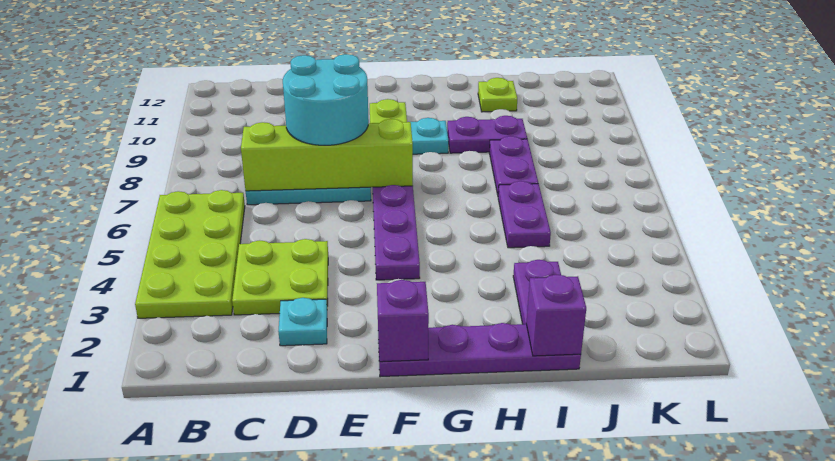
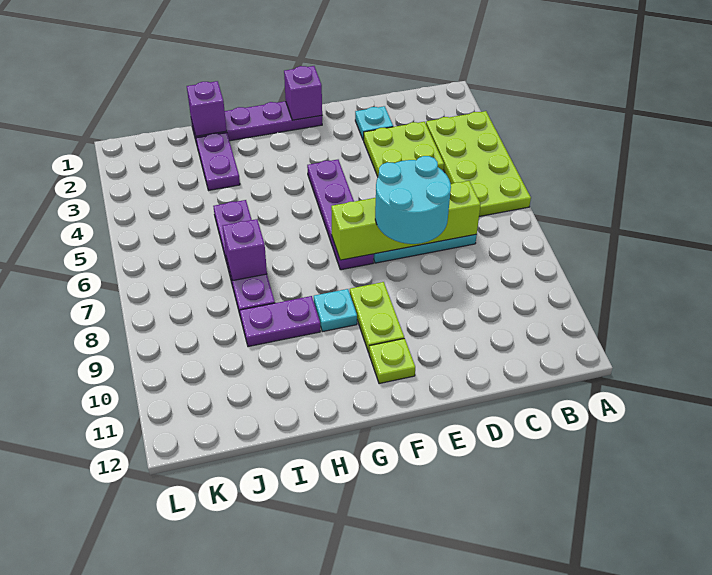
none -> purple 1x1 brick [223,219,267,281]
lime 1x1 plate [478,78,517,112] -> lime 1x1 plate moved to [369,338,415,384]

